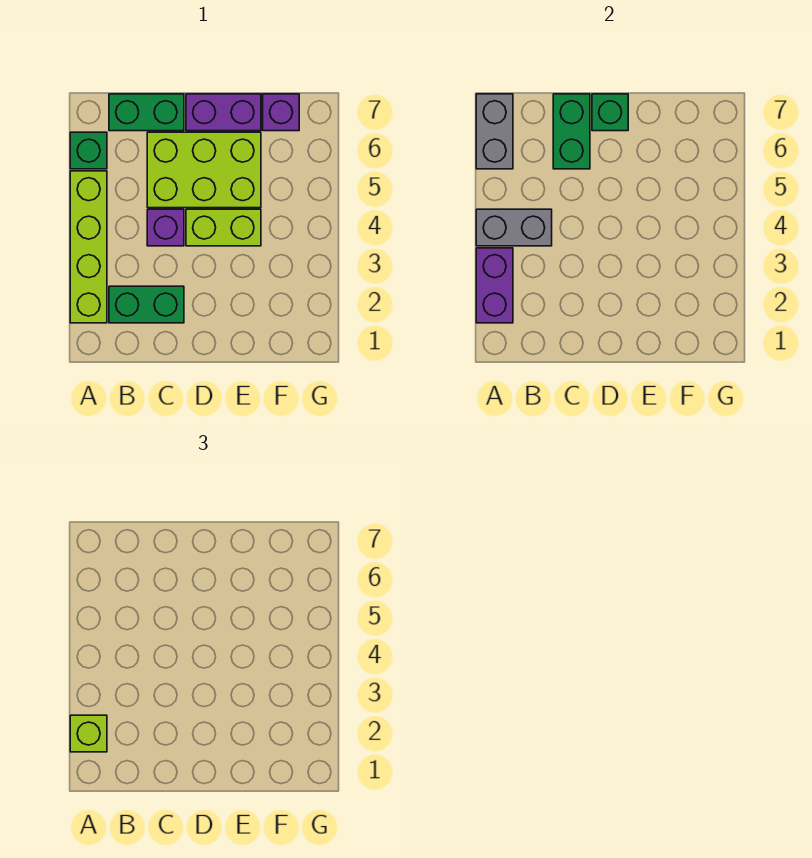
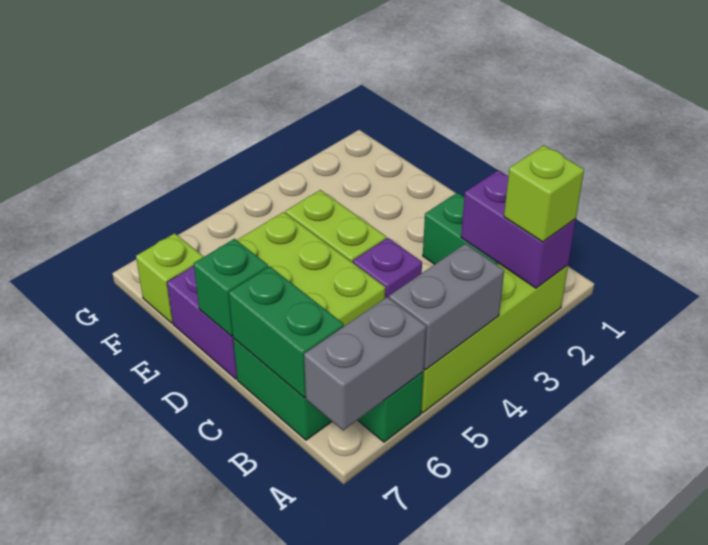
purple 1x2 brick [476,248,513,323] -> purple 1x2 brick turned to [461,170,576,288]
grey 1x2 brick [476,209,552,246] -> grey 1x2 brick turned to [389,244,504,370]
green 1x2 brick [553,94,590,169] -> green 1x2 brick turned to [229,266,344,398]
purple 1x1 brick [263,94,299,131] -> lime 1x1 brick [136,233,204,323]

